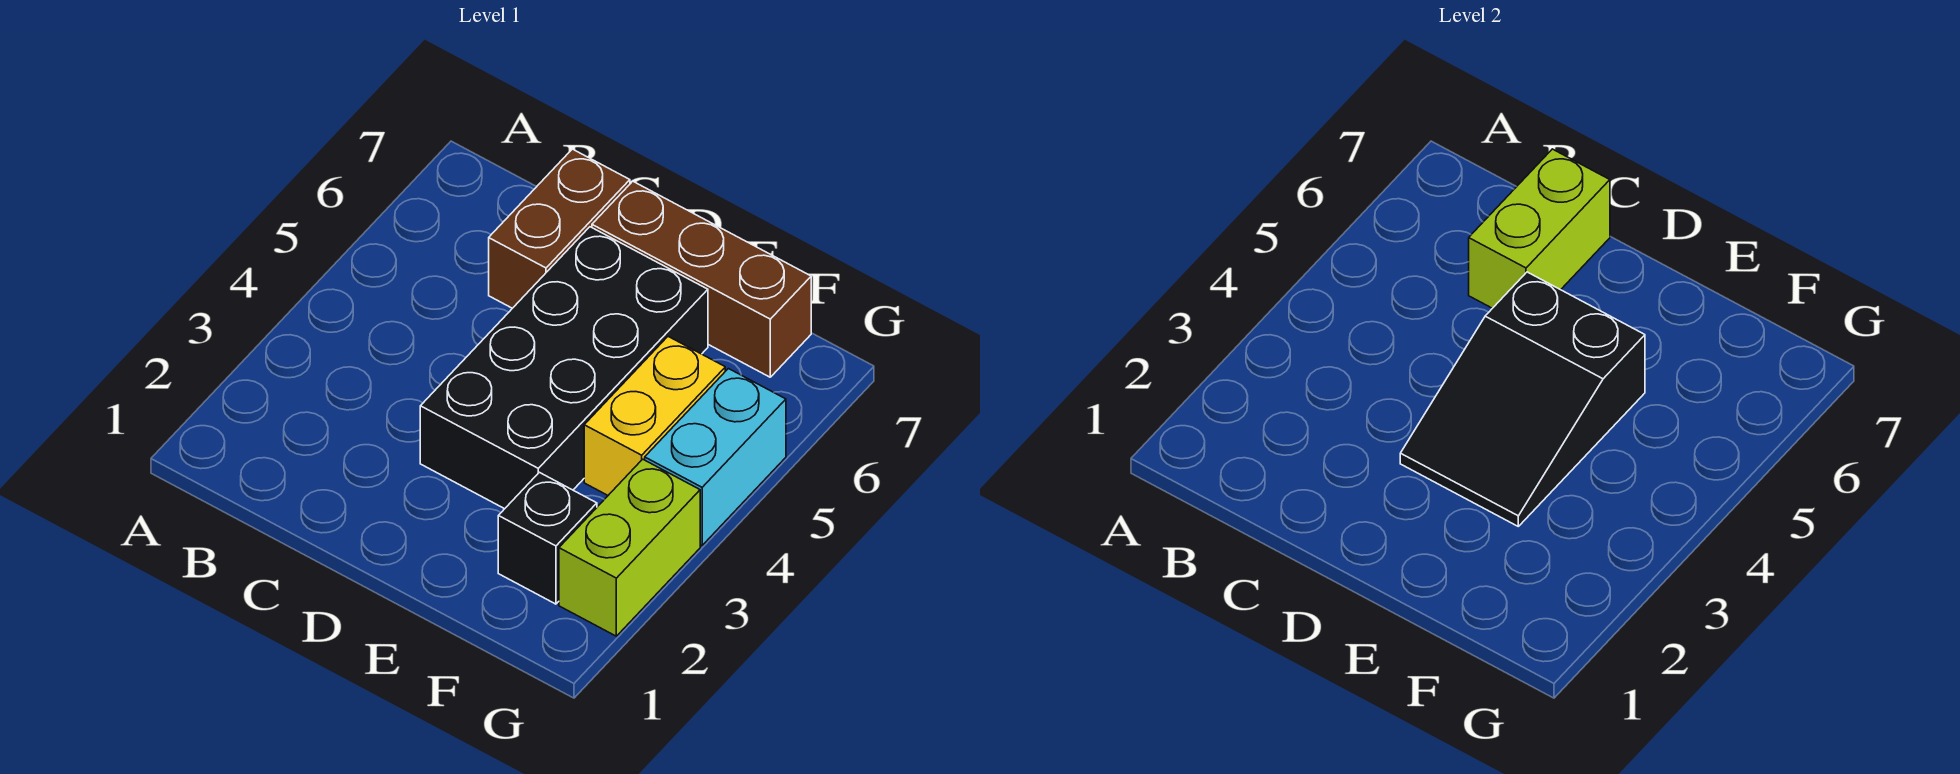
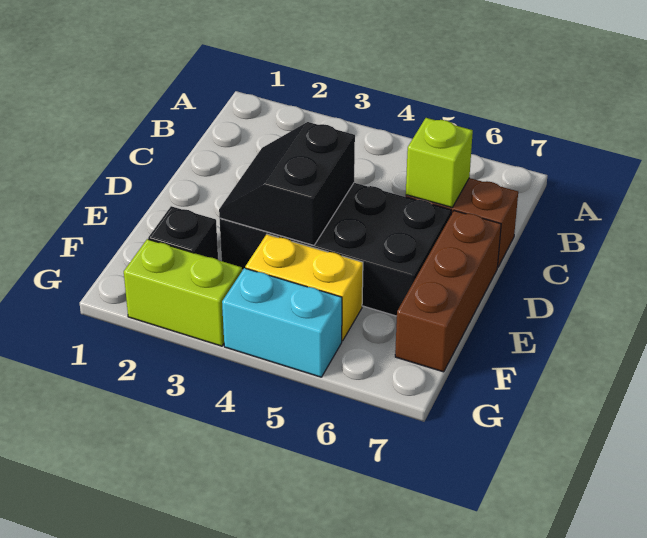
lime 1x2 brick [1469,149,1610,308] -> lime 1x1 brick [406,118,473,208]
black 2x3 slope [1400,272,1645,526] -> black 2x2 slope [219,122,355,245]

